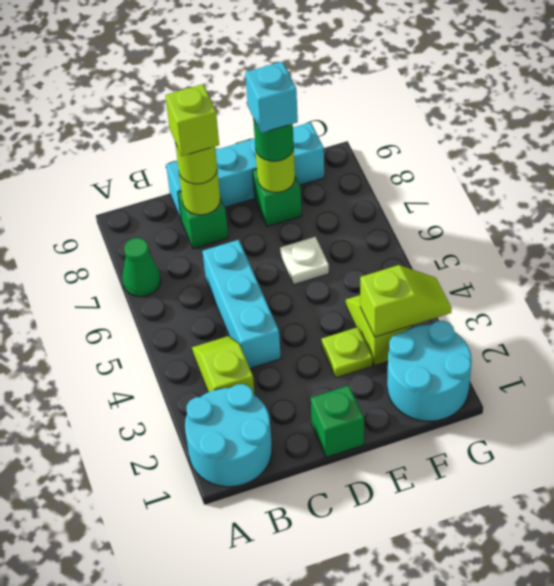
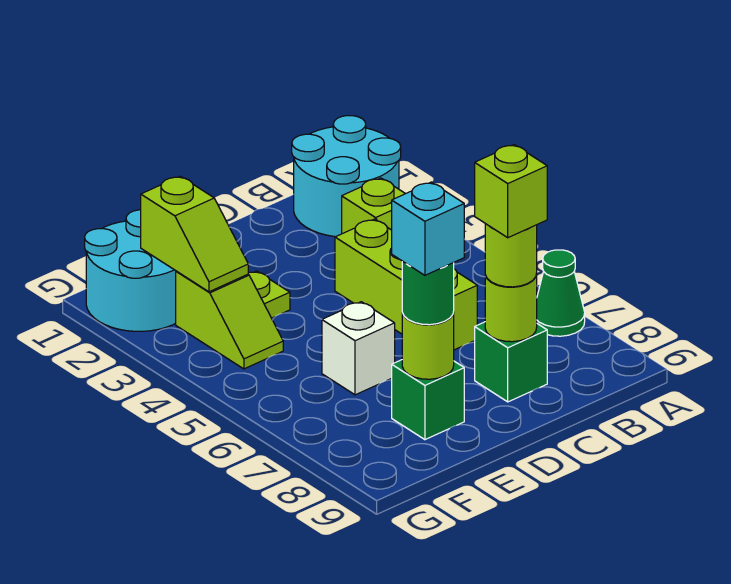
cyan 1x3 brick [203,240,281,368] -> lime 1x3 brick [335,219,477,350]
cyan 1x4 brick [166,122,324,219] -> none
green 1x1 brick [311,386,364,457] -> none
white 1x1 plate [280,237,329,285] -> white 1x1 brick [322,302,395,395]
lime 1x2 slope [360,265,452,337] -> lime 1x2 slope turned to [141,176,248,292]

